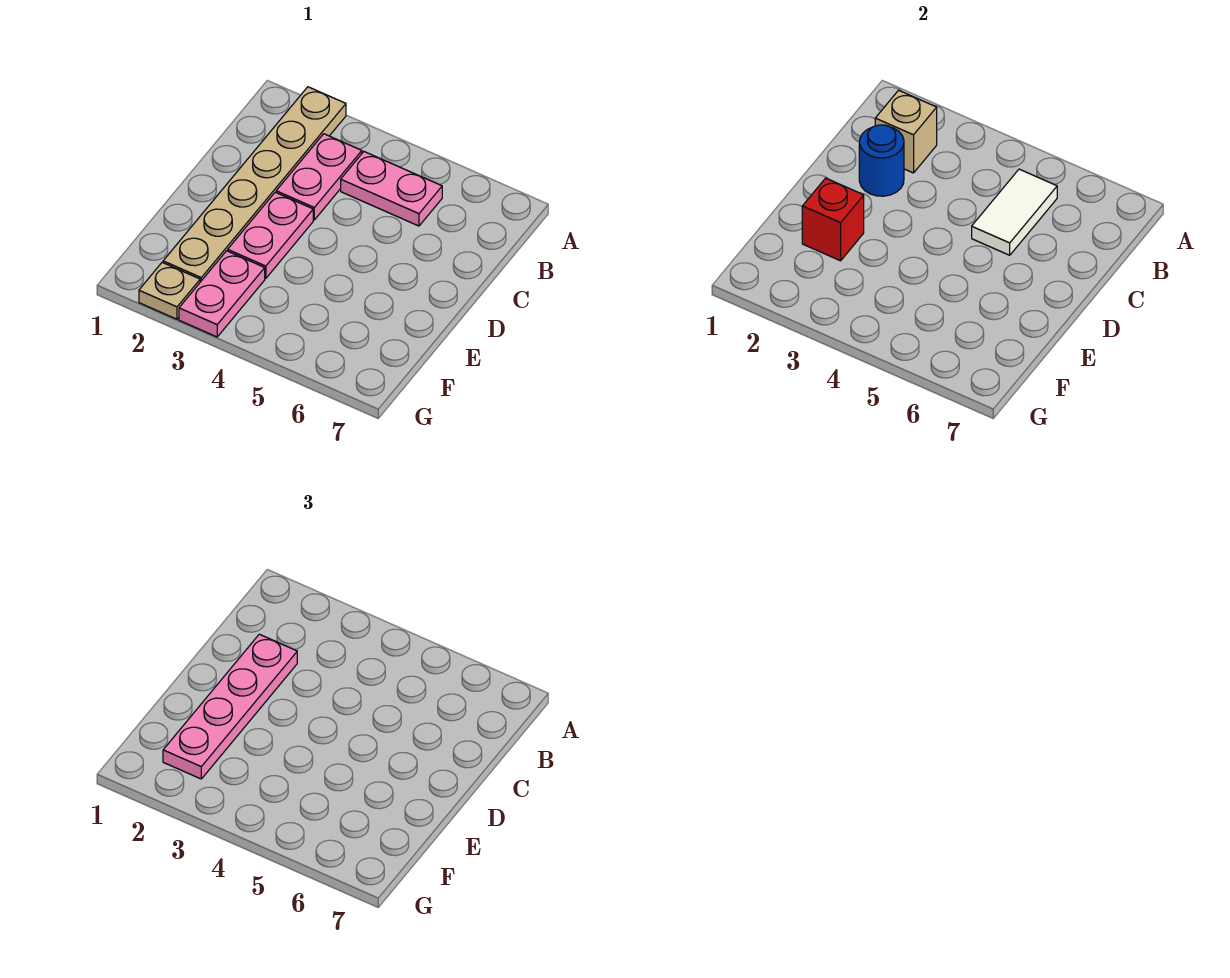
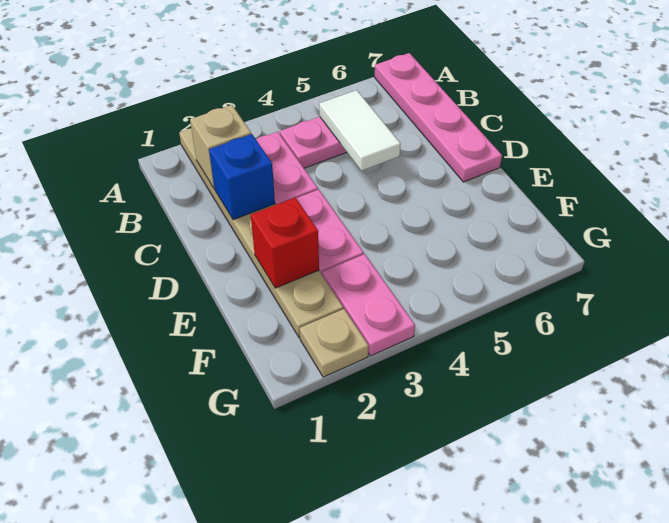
blue 1x1 round brick [859,125,904,196] -> blue 1x1 brick [209,134,275,220]
pink 1x4 plate [163,634,297,779] -> pink 1x4 plate moved to [375,53,502,182]

